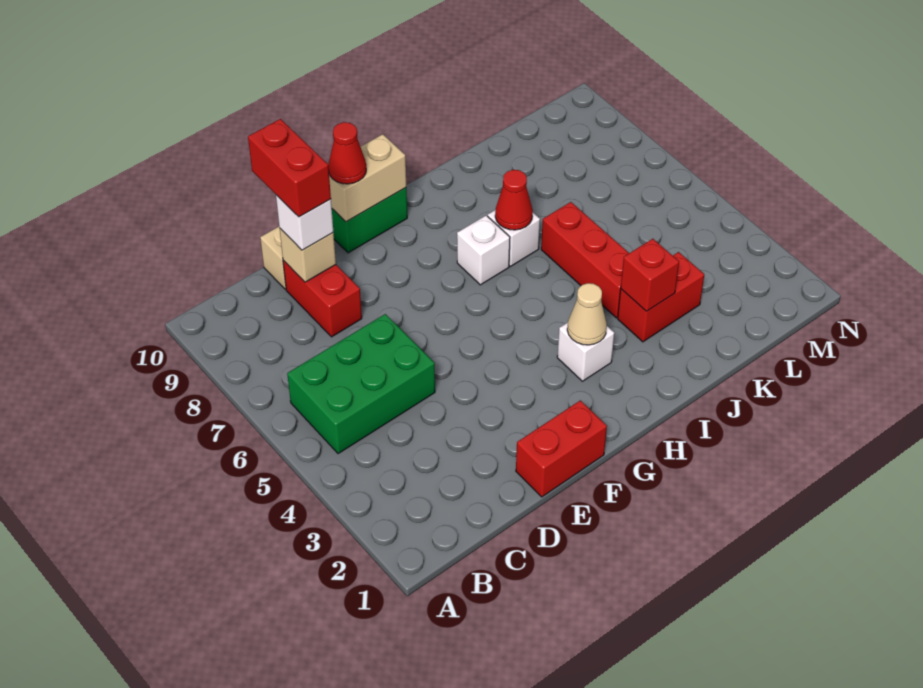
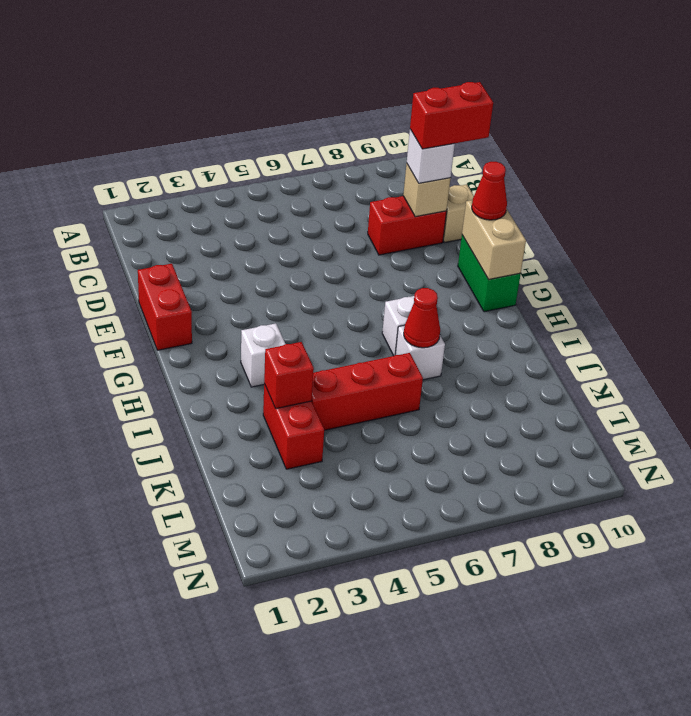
green 2x3 brick [287,314,435,454] -> none
tan 1x1 cone [567,283,607,345] -> none

